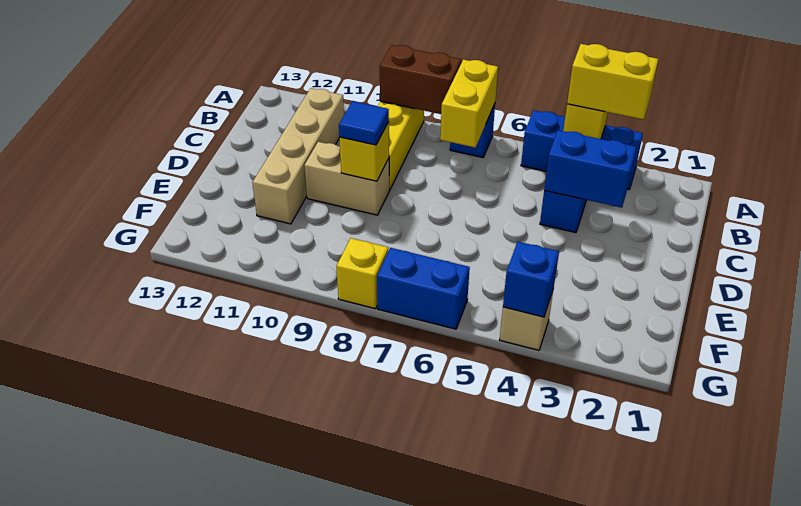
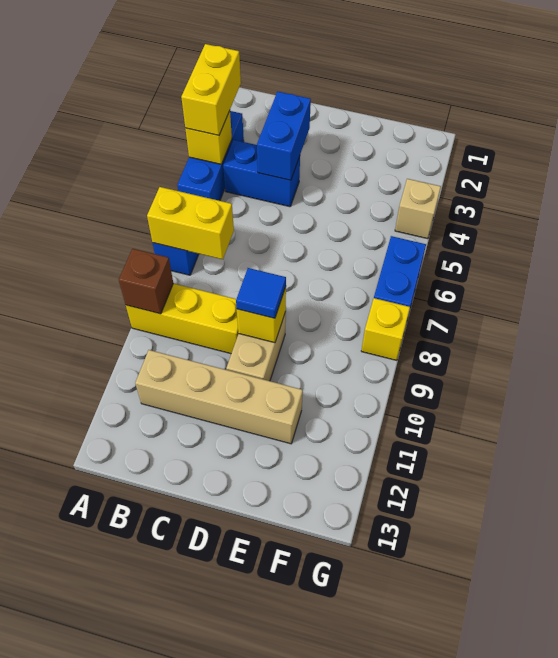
brown 1x2 brick [380,45,461,114] -> brown 1x1 brick [119,249,173,314]
blue 1x1 brick [503,242,559,317] -> none

